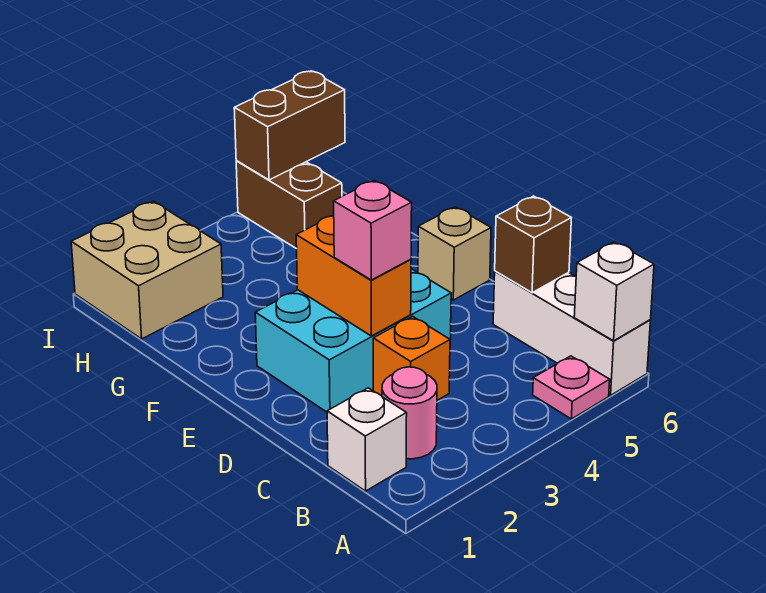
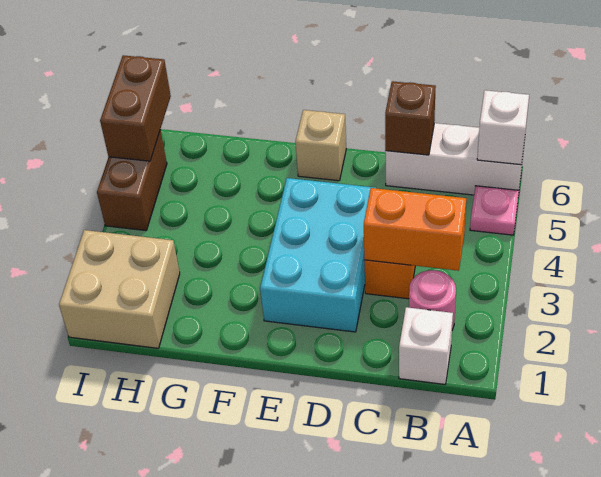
orange 1x2 brick [296,216,411,336] -> orange 1x2 brick moved to [364,188,466,271]
pink 1x1 brick [334,181,412,280] -> none
brown 1x2 brick [236,161,342,249] -> brown 1x2 brick turned to [97,130,167,231]

